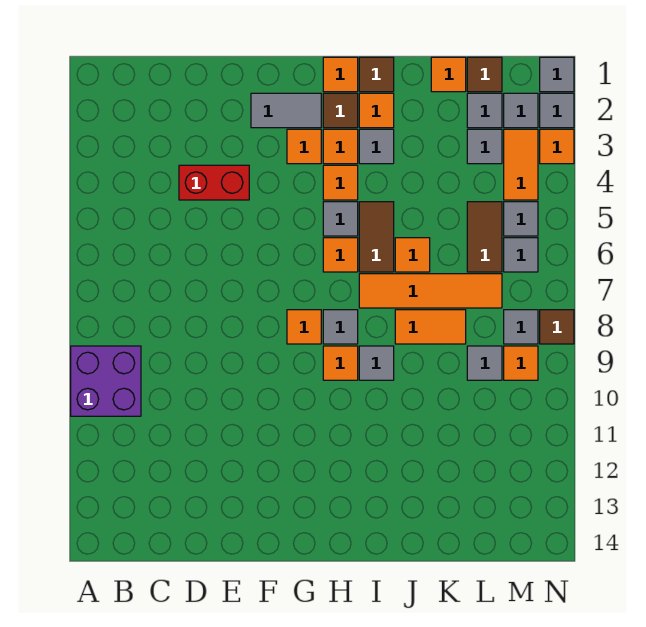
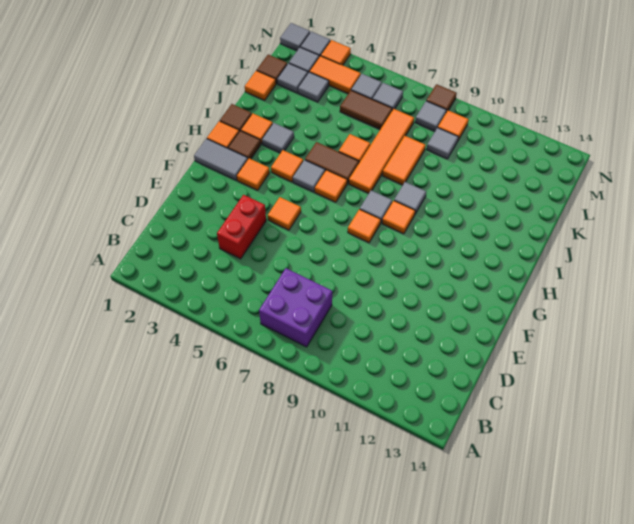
purple 2x2 brick [71,346,141,416] -> purple 2x2 brick moved to [259,268,332,347]
grey 1x2 tile [251,93,321,128] -> grey 1x2 tile turned to [194,139,248,180]
orange 1x1 tile [323,129,358,164] -> orange 1x1 tile moved to [268,197,301,230]

